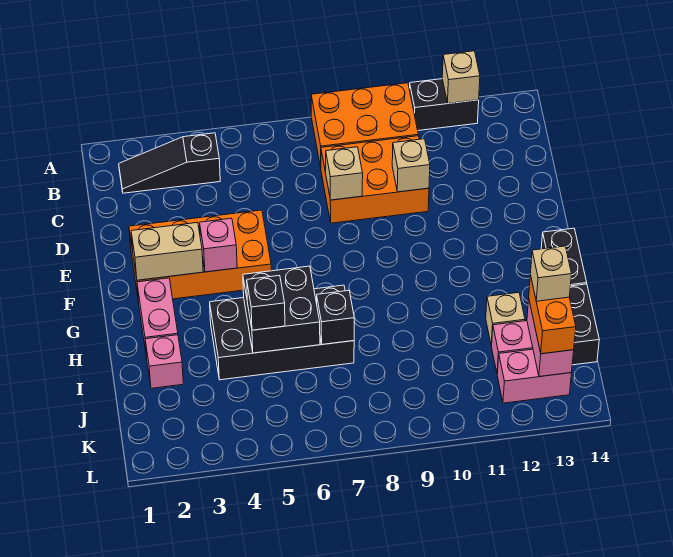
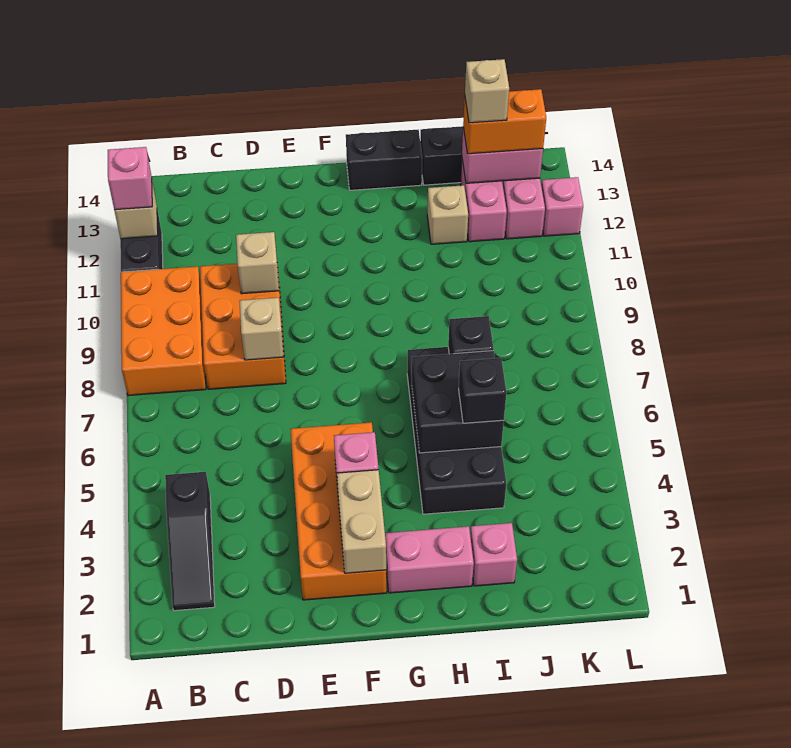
none -> pink 1x1 brick [108,147,152,210]
none -> pink 1x1 brick [541,177,583,236]

